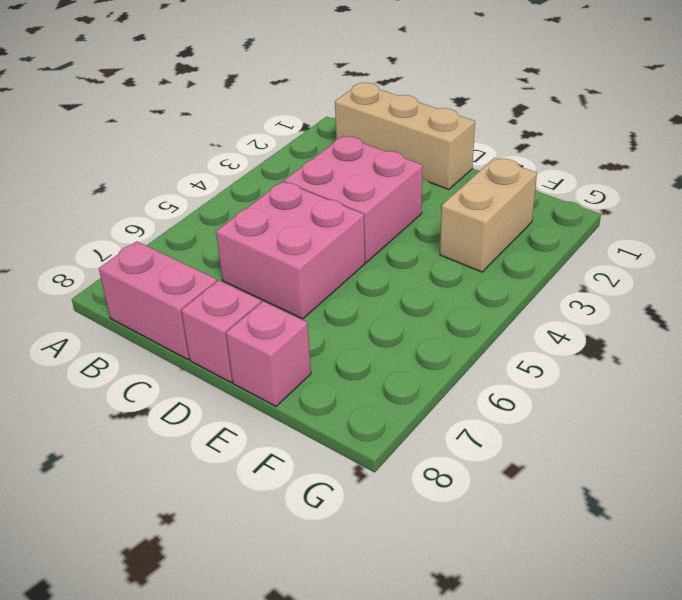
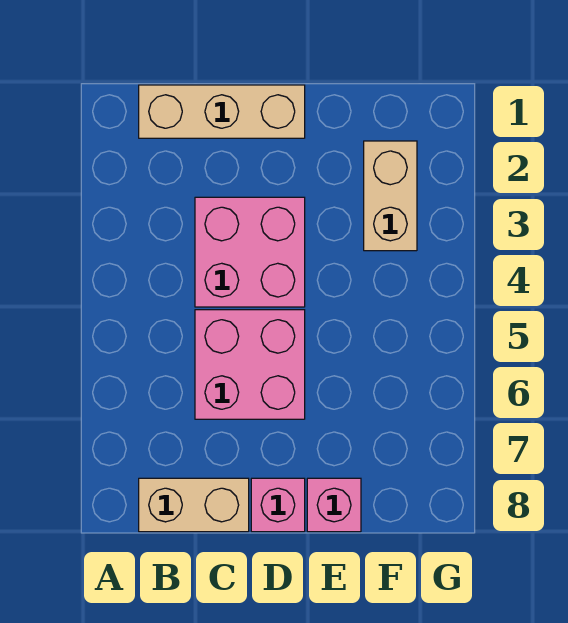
pink 1x2 brick [99,241,217,360] -> tan 1x2 brick [139,478,249,532]

